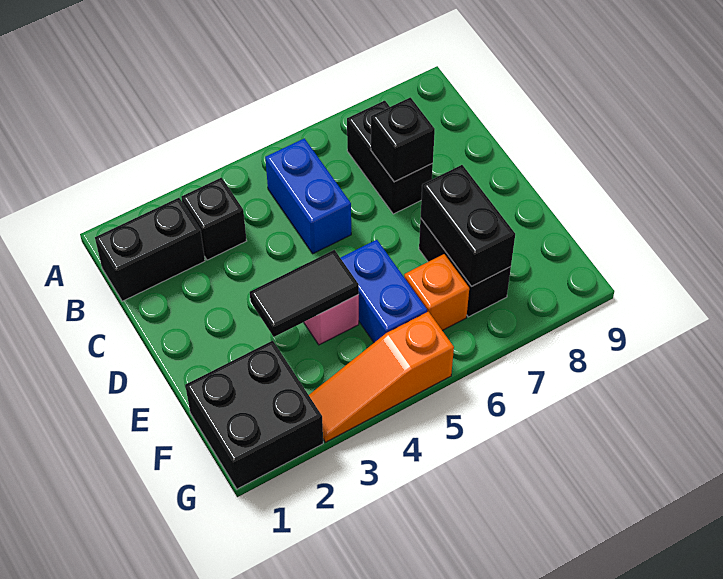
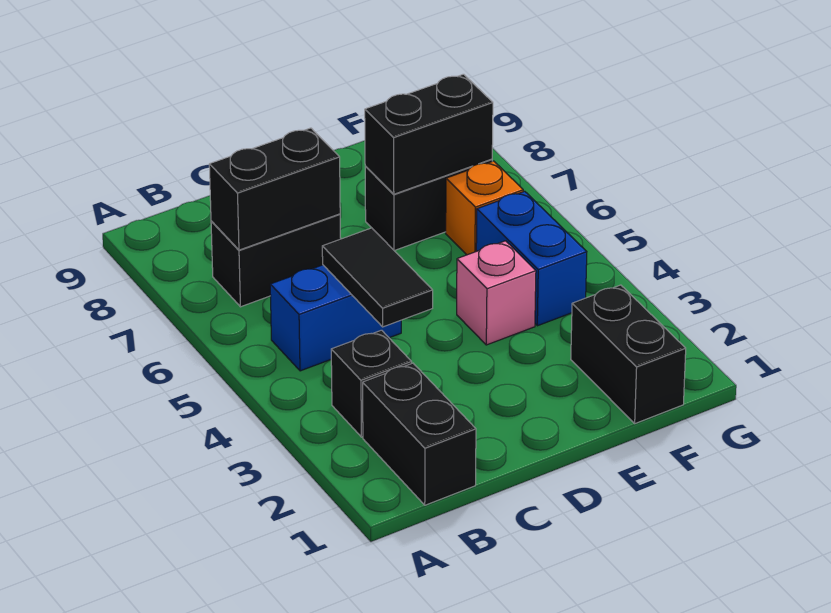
black 1x1 brick [371,97,435,182] -> black 1x2 brick [209,128,340,250]
black 1x2 tile [250,250,359,337] -> black 1x2 tile moved to [322,228,433,327]
blue 1x2 brick [341,240,427,343] -> blue 1x2 brick turned to [476,191,587,326]
black 2x2 brick [185,341,323,489] -> black 1x2 brick [571,285,686,423]
orange 1x3 slope [309,312,454,442] -> none

